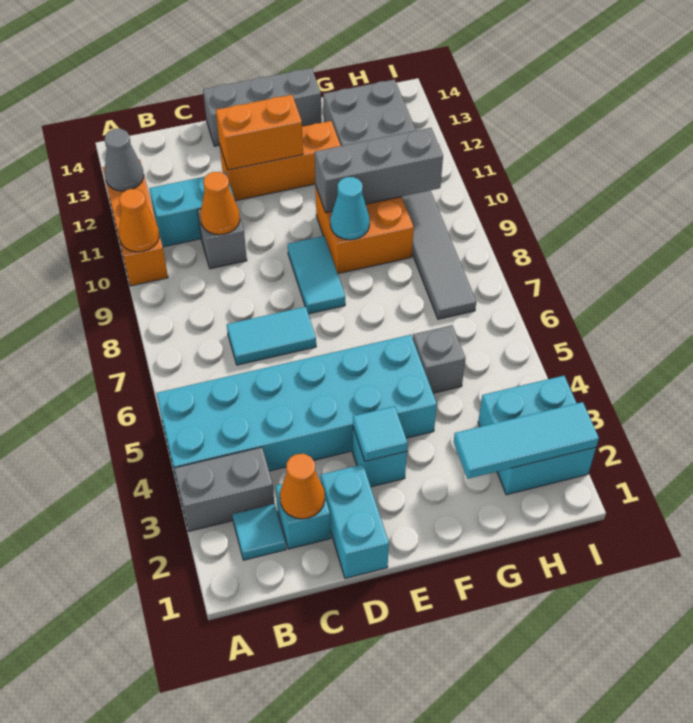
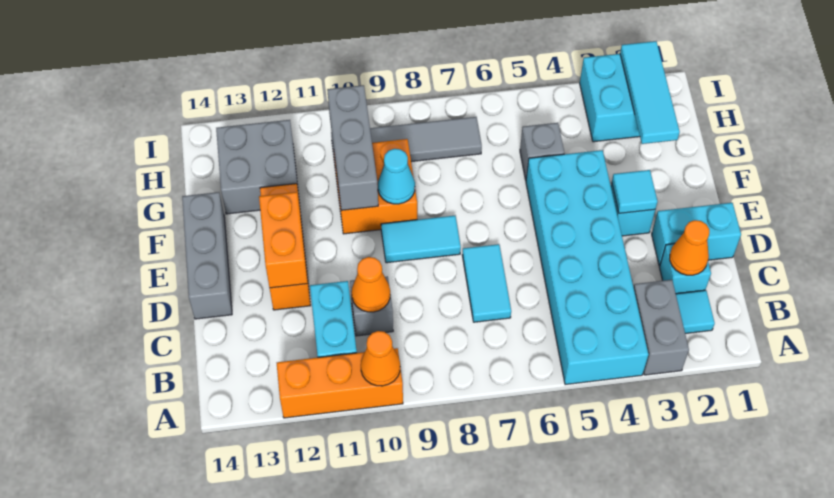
grey 1x1 cone [105,129,144,191] -> none

